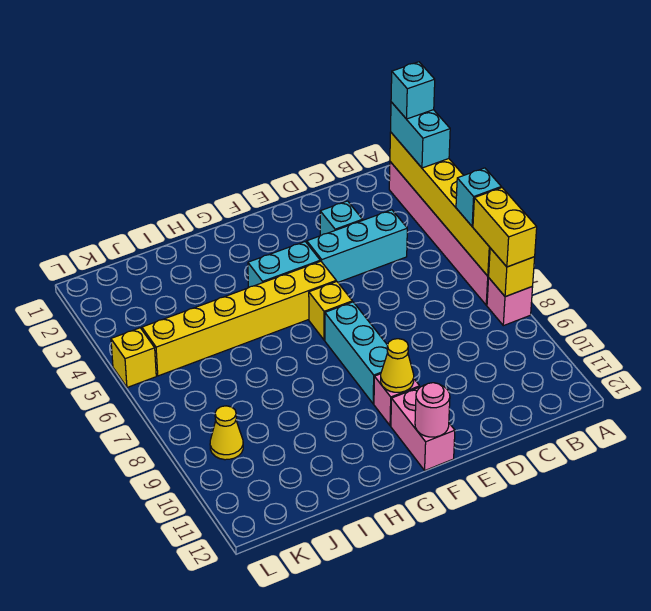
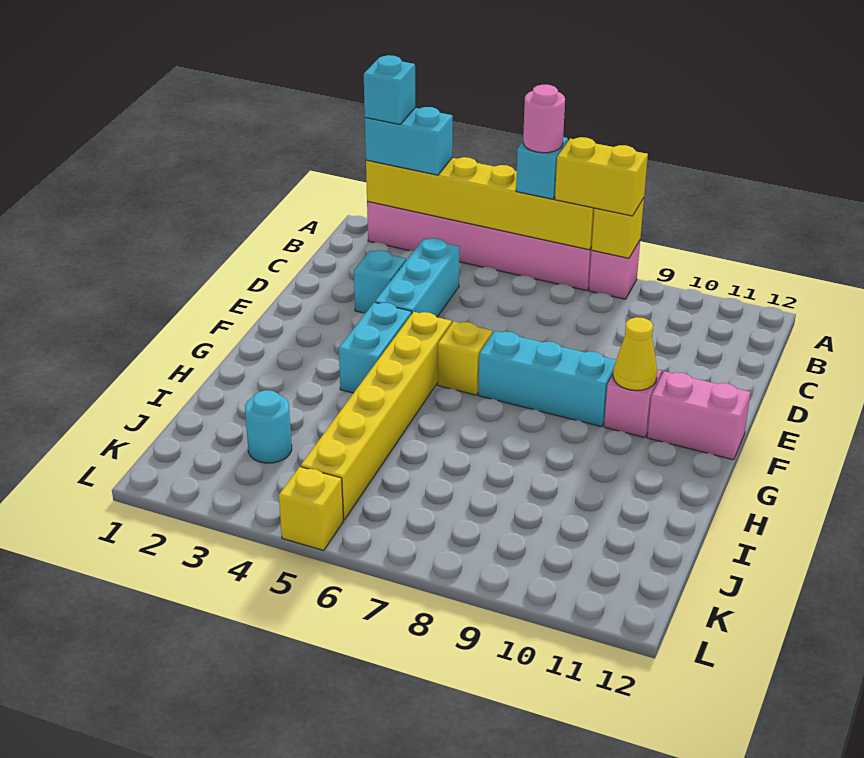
pink 1x1 round brick [415,383,450,437] -> pink 1x1 round brick moved to [523,85,565,153]
none -> cyan 1x1 round brick [245,390,292,463]
yellow 1x1 cone [210,406,243,460] -> none

